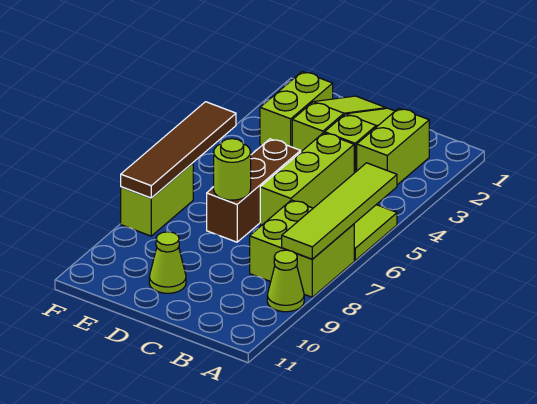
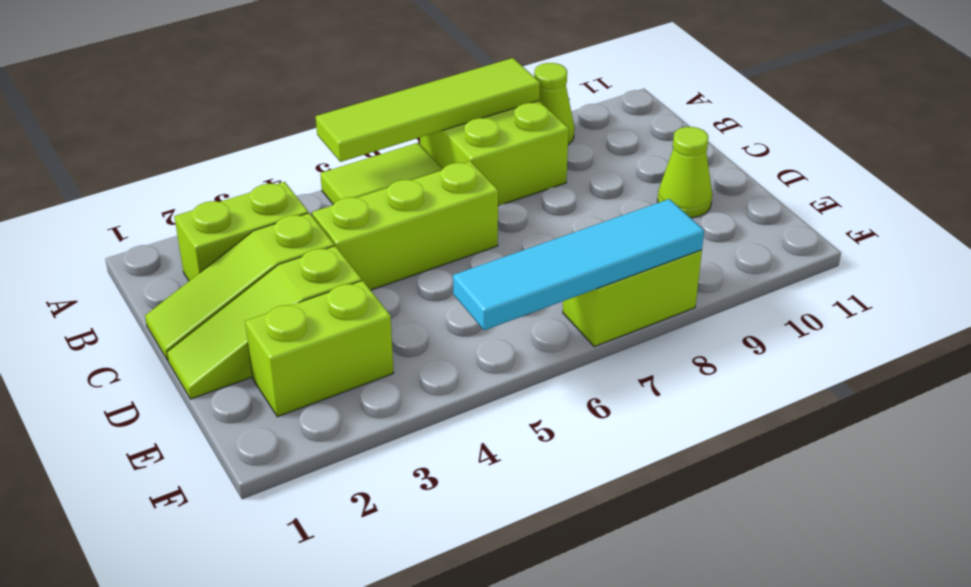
brown 1x3 brick [207,139,301,242] -> none
lime 1x1 round brick [214,139,251,200] -> none
brown 1x4 tile [121,102,236,198] -> cyan 1x4 tile [453,199,704,330]

